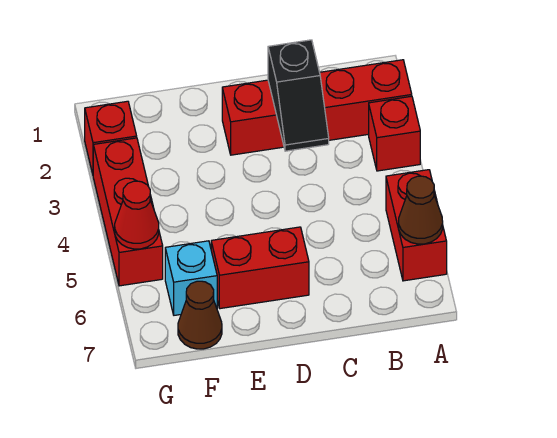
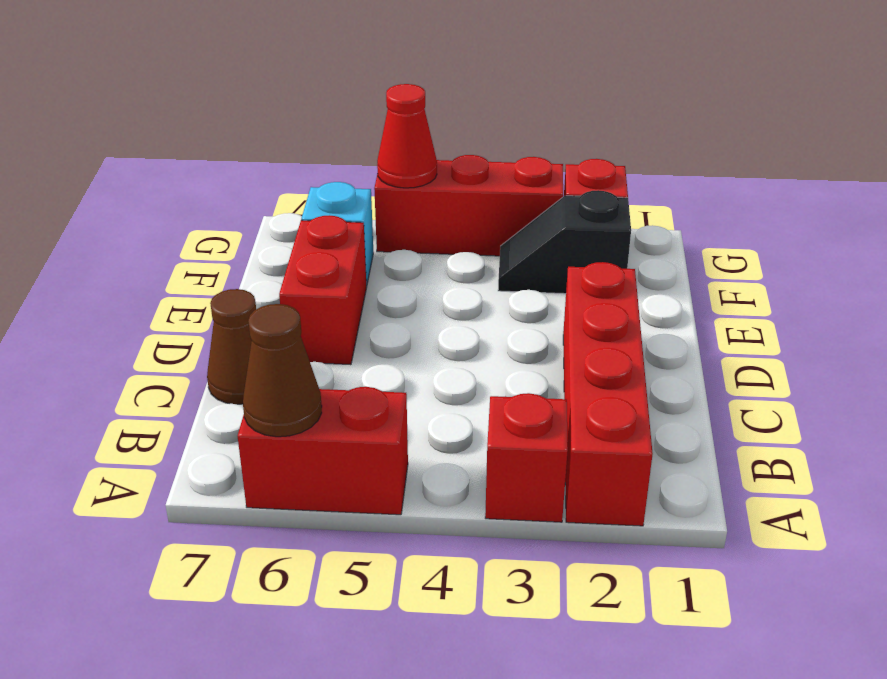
black 1x2 slope [268,40,329,151] -> black 1x2 slope moved to [498,190,631,294]
brown 1x1 cone [178,281,222,349] -> brown 1x1 cone moved to [207,289,256,404]

